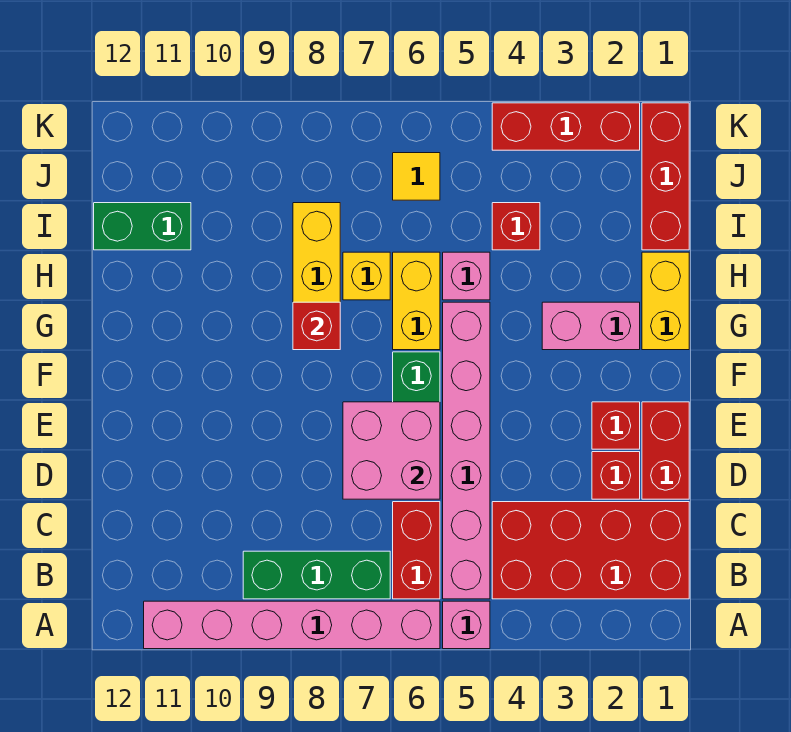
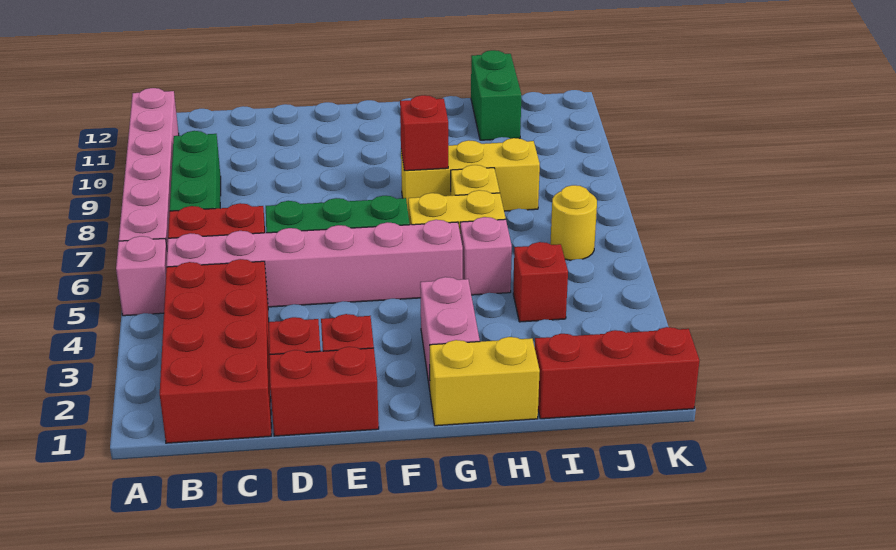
pink 2x2 brick [343,402,440,499] -> none
yellow 1x1 tile [393,153,440,200] -> yellow 1x1 round brick [550,185,597,260]
red 1x3 brick [492,103,640,150] -> none

